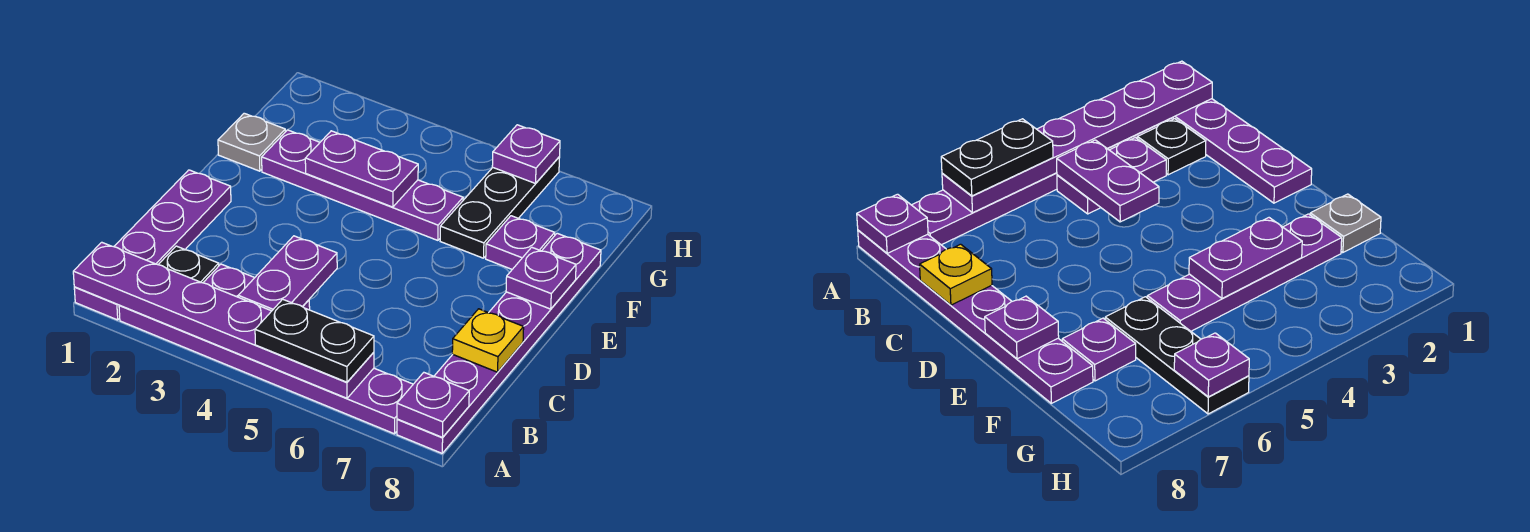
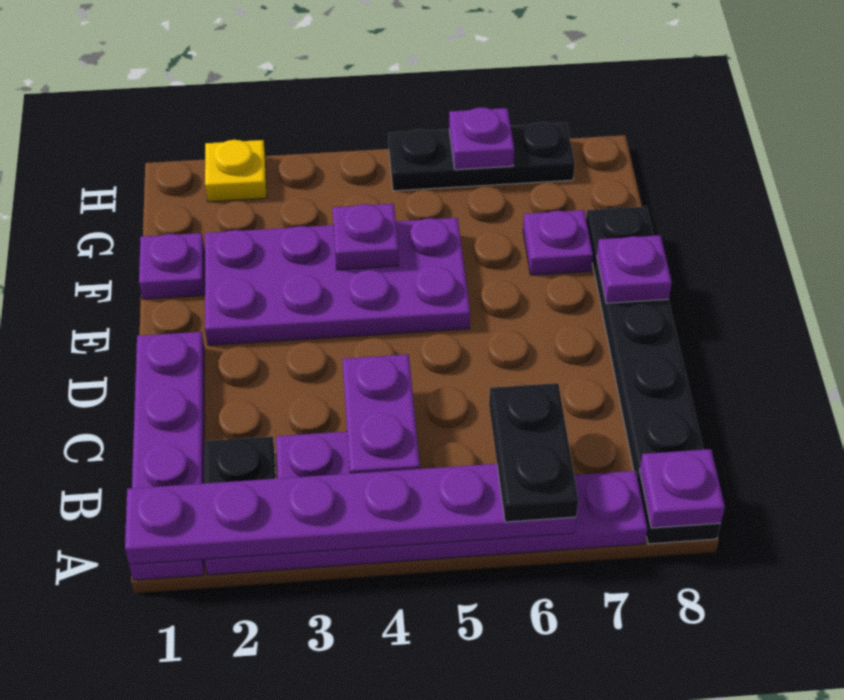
black 1x2 plate [255,299,374,382] -> black 1x2 plate turned to [489,383,578,522]
purple 1x6 plate [397,233,601,453] -> black 1x6 plate [586,206,721,544]
yellow 1x1 plate [452,309,524,372] -> yellow 1x1 plate moved to [205,140,267,202]
grey 1x1 plate [218,113,285,171] -> purple 1x1 plate [139,233,205,299]
purple 1x4 plate [262,130,463,240] -> purple 2x4 plate [205,218,470,345]
purple 1x2 plate [305,131,418,207] -> purple 1x1 plate [332,204,399,270]
black 1x3 plate [440,157,560,258] -> black 1x3 plate turned to [388,122,575,191]

